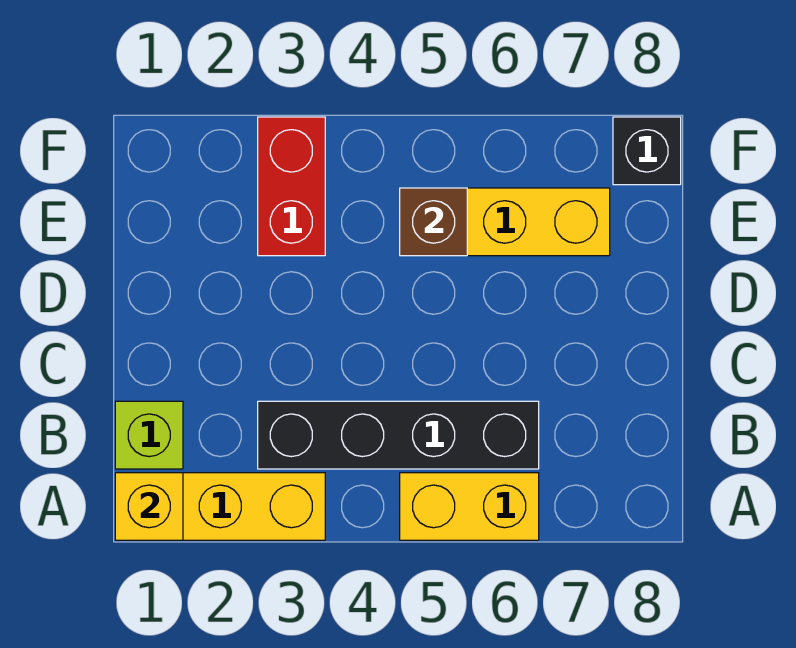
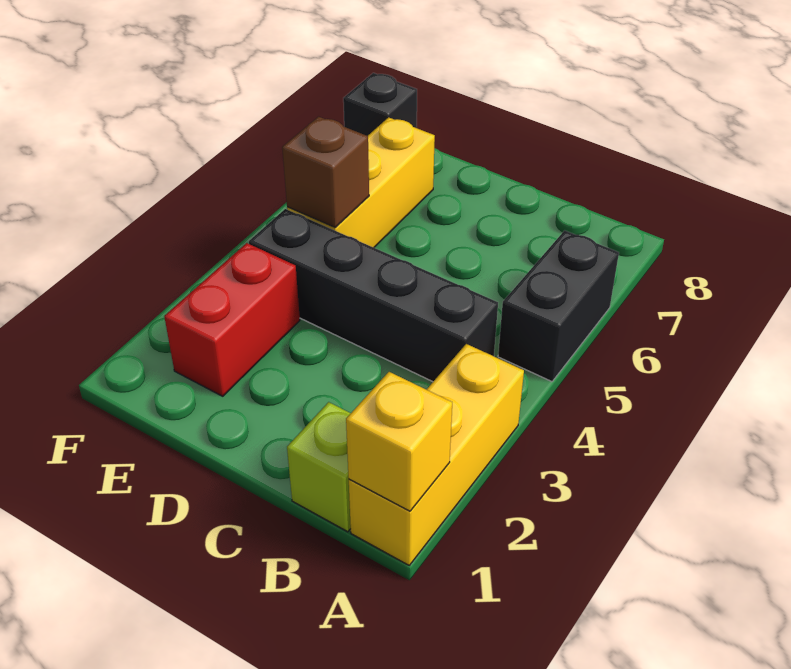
yellow 1x2 brick [400,473,539,540] -> black 1x2 brick [498,230,619,382]
black 1x4 brick [258,401,539,469] -> black 1x4 brick turned to [249,209,498,382]
red 1x2 brick [258,117,325,256] -> red 1x2 brick turned to [164,243,300,396]

